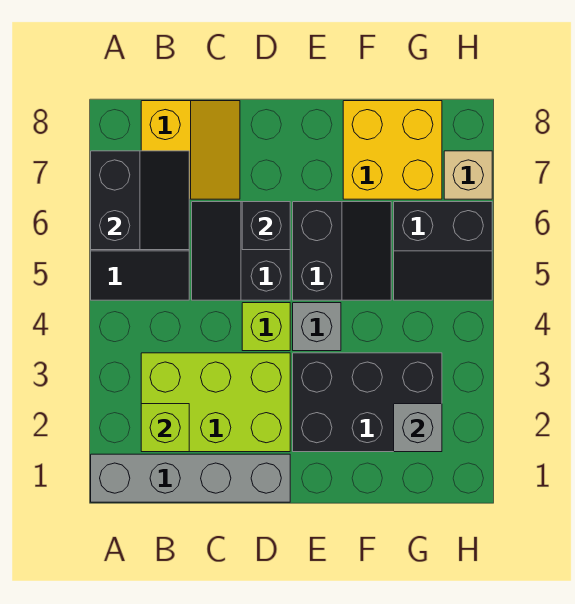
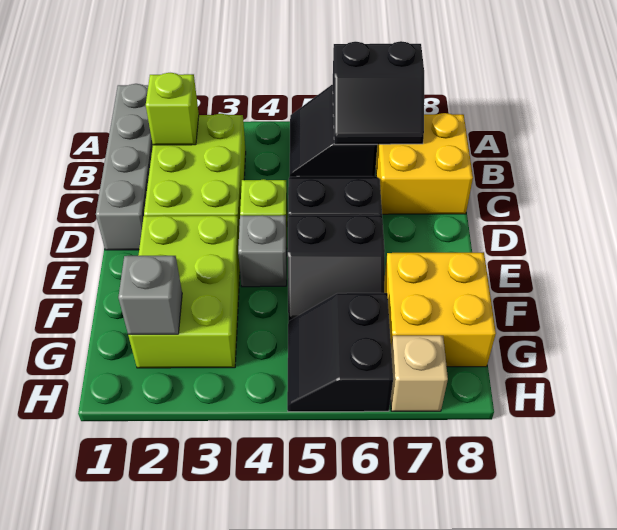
yellow 2x2 slope [141,101,240,199] -> yellow 2x2 brick [376,113,473,214]
black 1x1 brick [242,202,290,250] -> none
black 2x3 brick [293,353,442,452] -> lime 2x3 brick [128,216,240,368]

